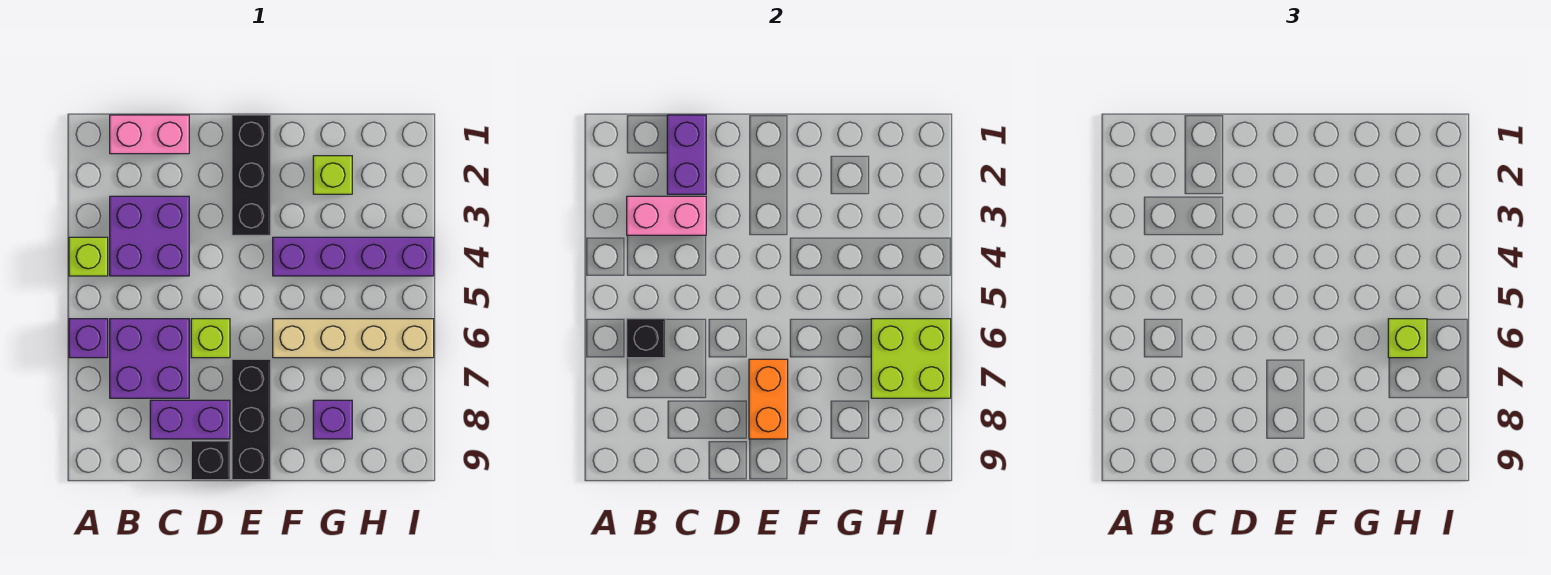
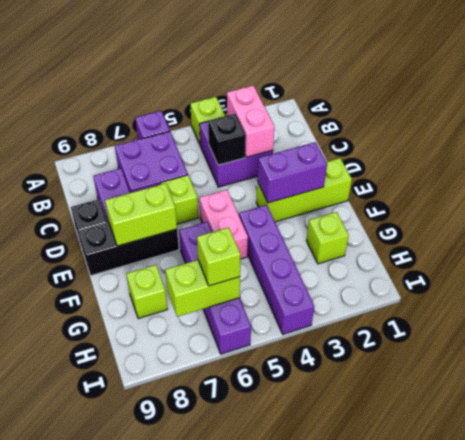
pink 1x2 brick [110,115,189,154] -> pink 1x2 brick moved to [199,190,248,259]
black 1x1 brick [627,319,665,358] -> black 1x1 brick moved to [208,114,246,165]
purple 1x2 brick [667,115,706,194] -> purple 1x2 brick moved to [257,142,327,203]
black 1x3 brick [232,115,271,235] -> lime 1x3 brick [256,158,352,222]
orange 1x2 brick [749,359,788,439] -> lime 1x2 brick [105,183,177,246]
tan 1x4 brick [273,319,434,358] -> purple 1x4 brick [179,222,251,354]
purple 1x1 brick [313,400,352,439] -> lime 1x1 brick [126,265,167,319]
lime 2x2 brick [871,319,951,398] -> lime 1x2 brick [165,260,240,317]

